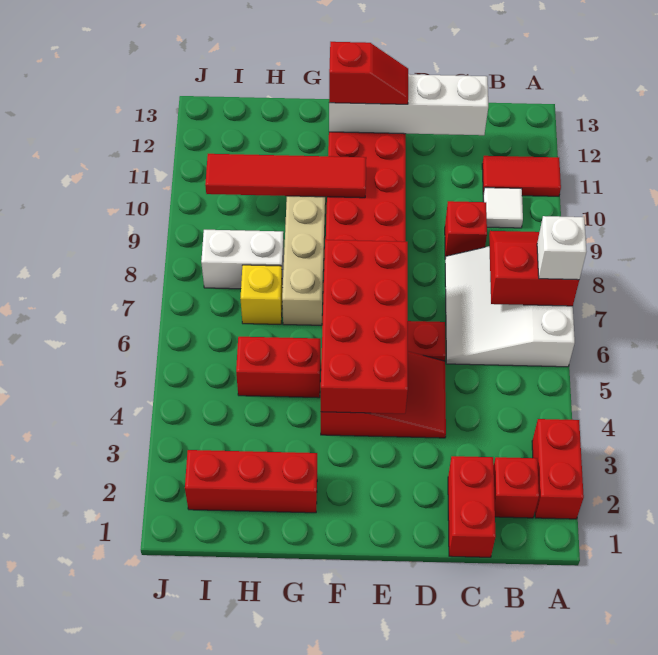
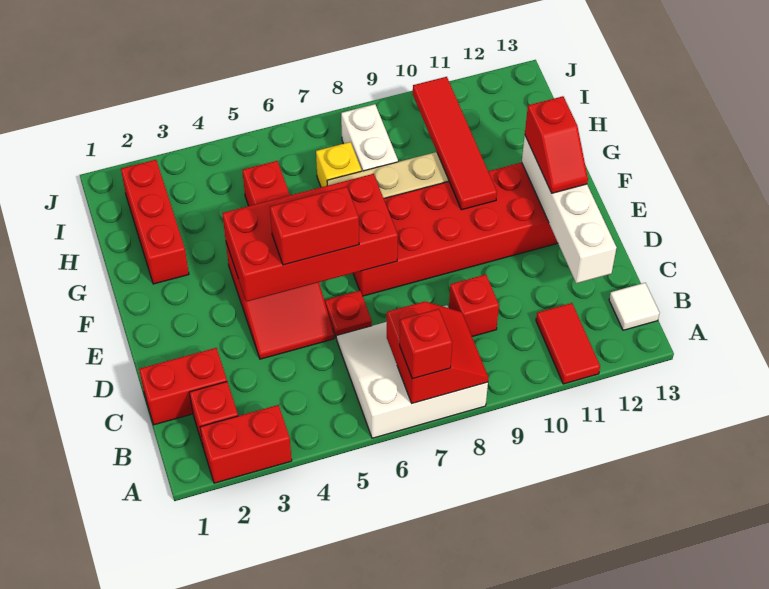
white 1x1 brick [537,216,587,280] -> red 1x1 brick [400,309,452,379]
white 1x1 tile [483,188,523,228] -> white 1x1 tile moved to [609,283,659,330]
none -> red 1x2 brick [270,187,359,265]

